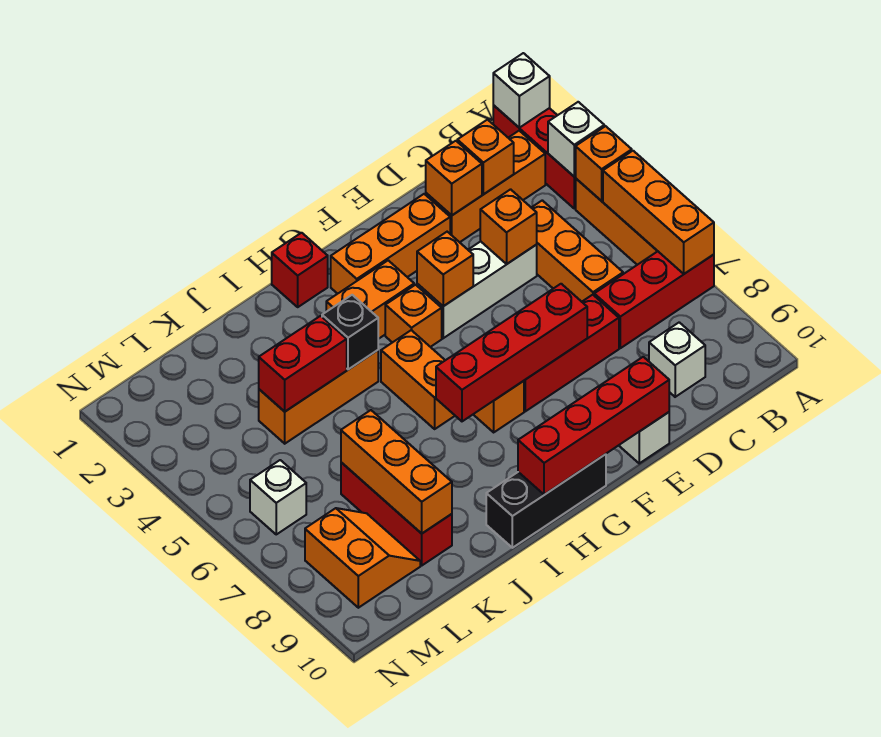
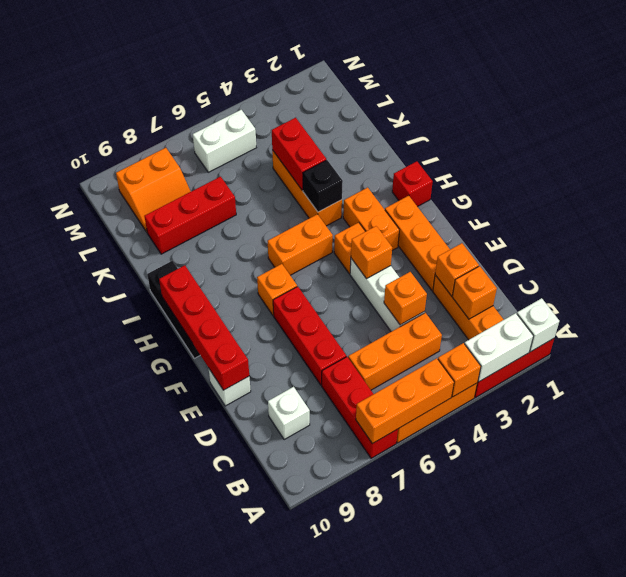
white 1x1 brick [548,102,604,177] -> white 1x2 brick [465,313,533,382]
red 1x4 brick [436,284,587,421] -> none
orange 1x3 brick [341,410,452,533] -> none
white 1x1 brick [250,460,306,534] -> white 1x2 brick [193,110,256,172]

